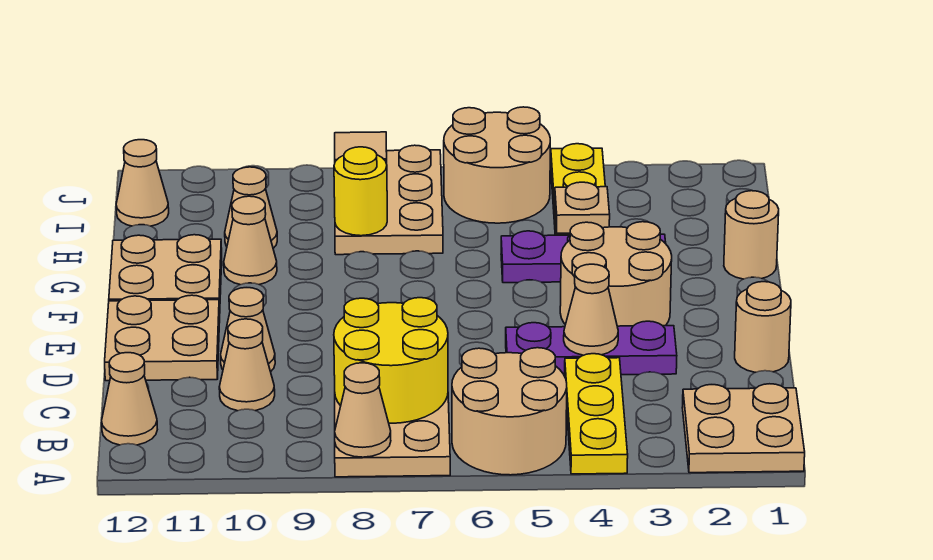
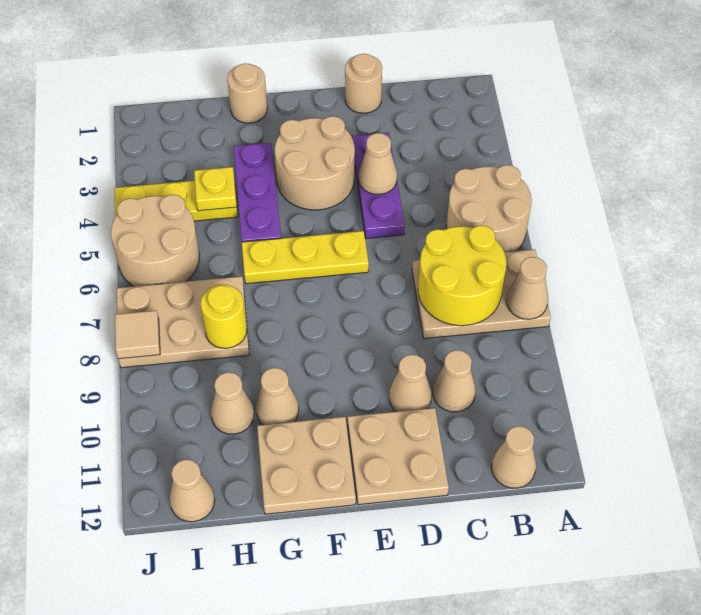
tan 2x2 plate [682,384,805,473] -> none
yellow 1x3 plate [565,354,628,474] -> yellow 1x3 plate moved to [242,231,369,284]
tan 1x1 plate [555,182,610,233] -> yellow 1x1 plate [194,167,237,211]

